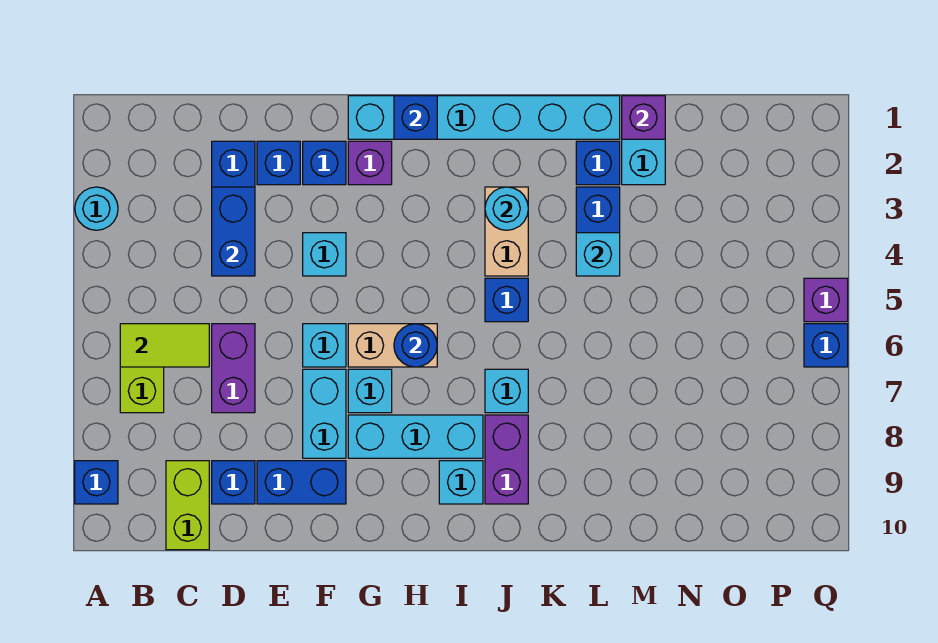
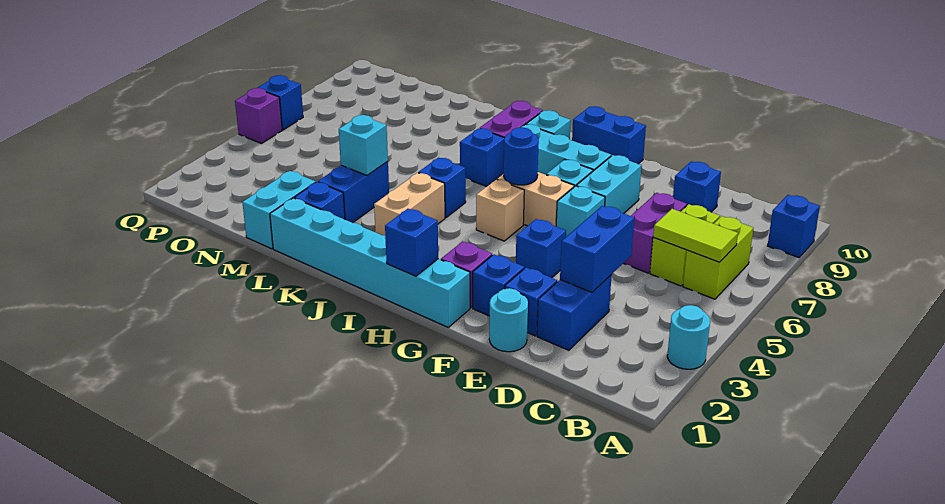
lime 1x2 brick [166,461,209,550] -> lime 1x2 brick moved to [650,204,720,286]
blue 1x2 brick [257,461,346,504] -> blue 1x2 brick moved to [572,106,646,164]
cyan 1x1 brick [303,233,346,276] -> blue 1x1 brick [516,219,566,278]
none -> tan 1x1 brick [476,179,524,241]
cyan 1x1 round brick [485,187,528,230] -> cyan 1x1 round brick moved to [489,288,528,352]
cyan 1x1 brick [485,369,528,413] -> blue 1x1 brick [460,128,504,186]
purple 1x1 brick [622,96,665,139] -> none

